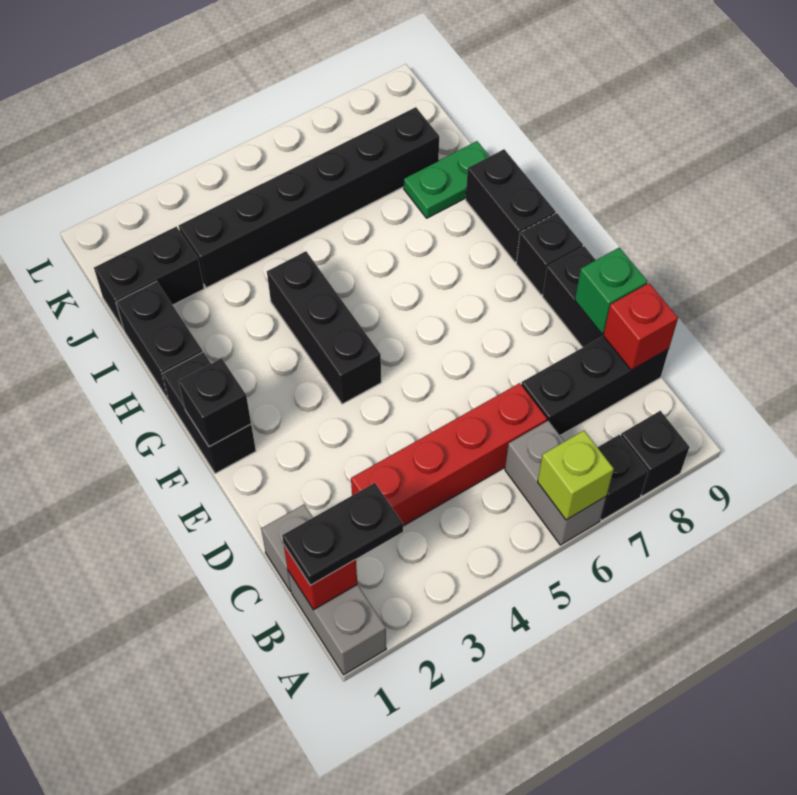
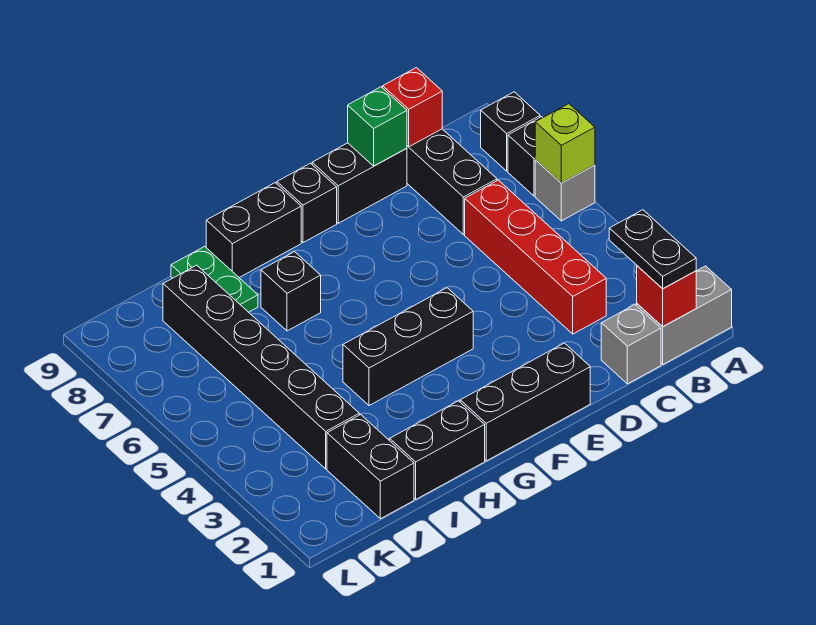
grey 1x2 brick [505,420,606,545] -> grey 1x1 brick [535,160,595,221]
black 1x2 brick [162,352,256,474] -> black 1x3 brick [460,343,590,461]
black 1x1 brick [178,358,251,447] -> black 1x1 brick moved to [261,252,321,331]

